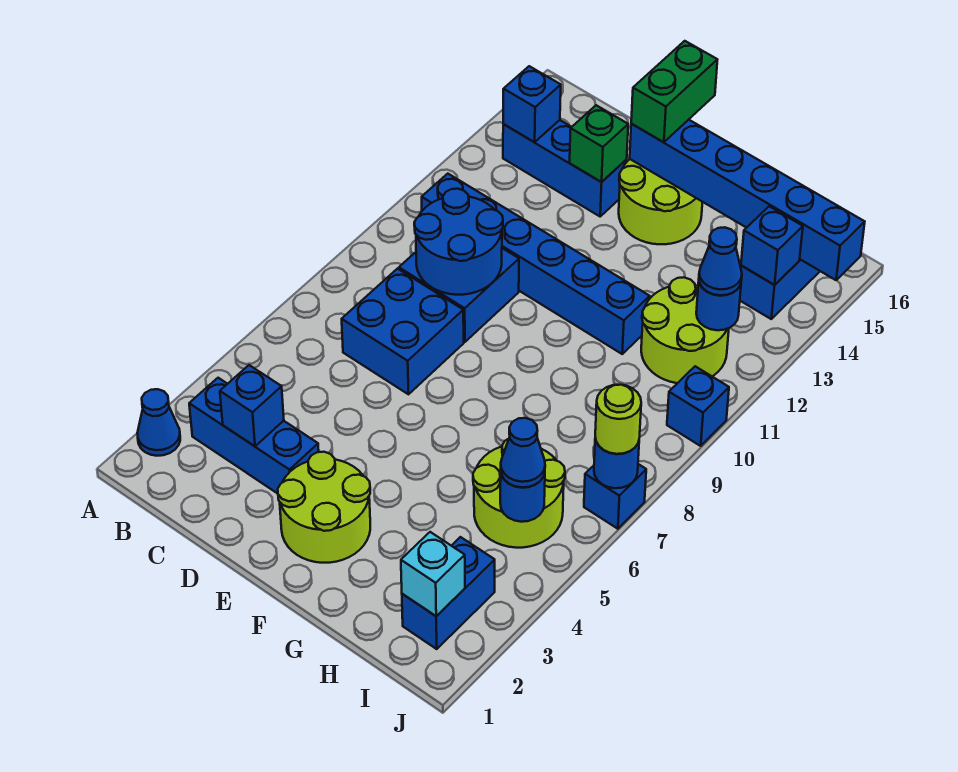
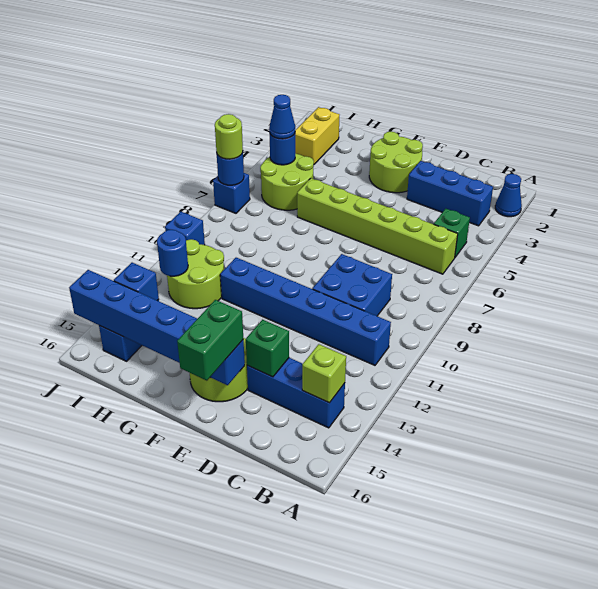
none -> green 1x1 brick [434,209,470,257]
none -> lime 1x6 brick [297,178,458,274]
blue 1x1 brick [503,66,561,142] -> lime 1x1 brick [302,344,346,403]
blue 1x1 brick [220,365,284,446] -> none
blue 2x2 brick [342,269,464,394] -> none
blue 2x2 round brick [414,189,503,295] -> none
blue 1x2 brick [402,537,495,649] -> yellow 1x2 brick [295,107,339,164]
cyan 1x1 brick [401,532,465,616] -> none
blue 1x1 cone [699,227,742,295] -> none

